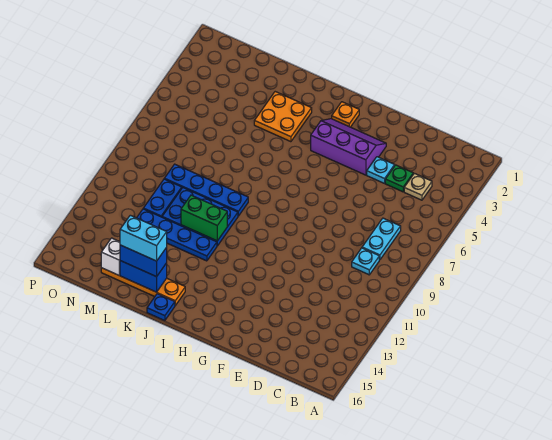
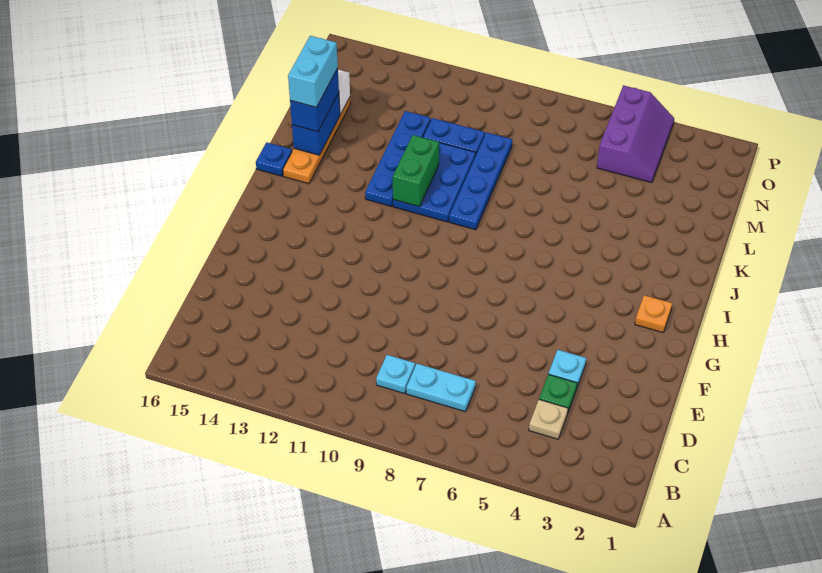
purple 2x3 slope [311,119,386,175] -> purple 2x3 slope moved to [597,85,674,183]
orange 2x2 plate [254,92,312,142] -> none

